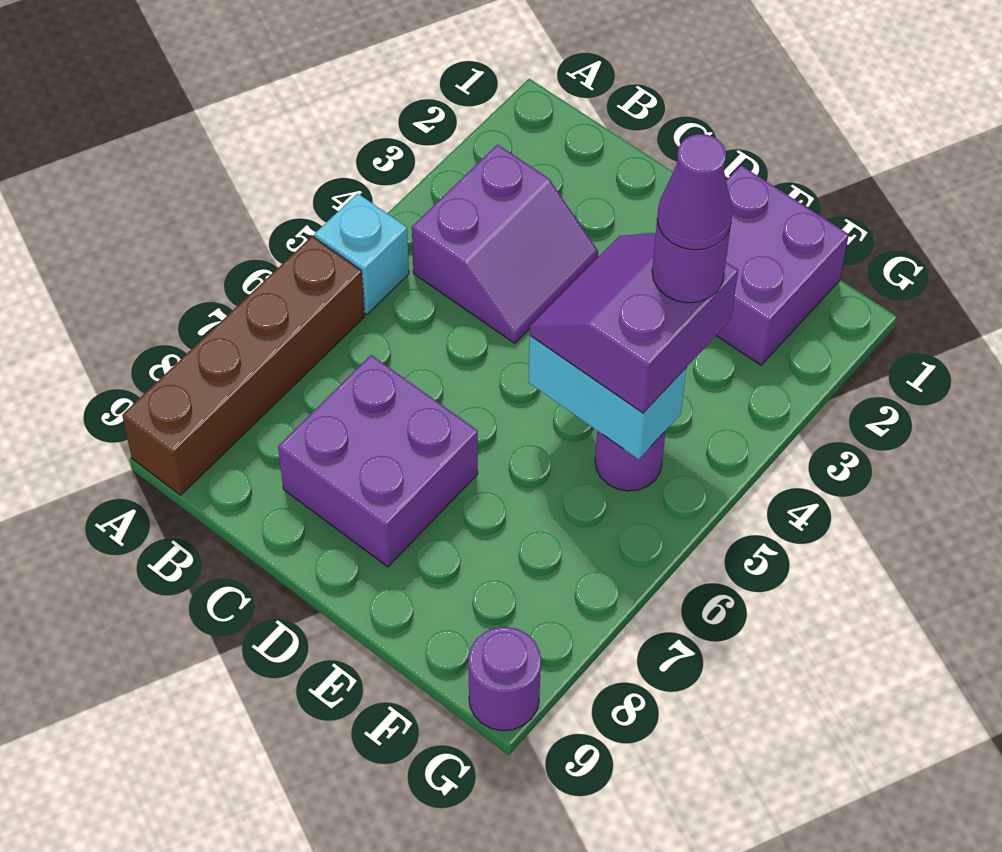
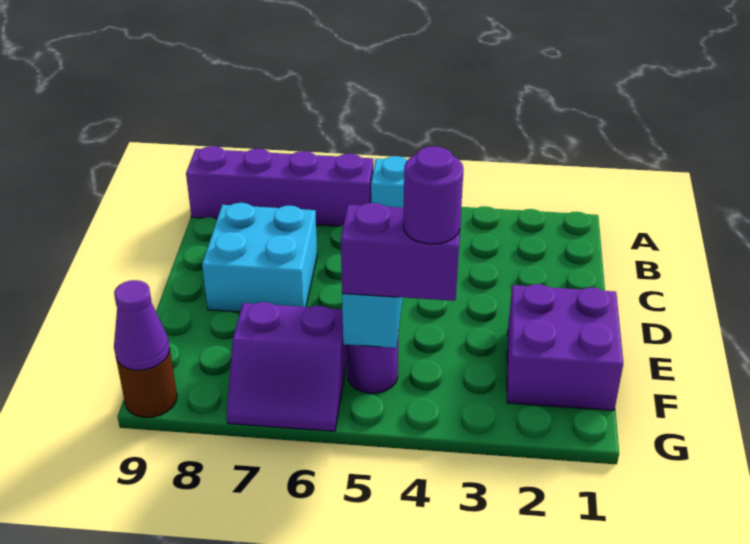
brown 1x4 brick [122,236,365,495] -> purple 1x4 brick [186,146,373,226]
purple 2x2 slope [412,145,598,343] -> purple 2x2 slope moved to [227,302,347,431]
purple 2x2 brick [278,355,478,567] -> cyan 2x2 brick [202,203,317,312]
purple 1x1 cone [657,134,733,250] -> purple 1x1 cone moved to [114,280,170,370]
purple 1x1 round brick [469,627,541,731] -> brown 1x1 round brick [116,349,177,418]

